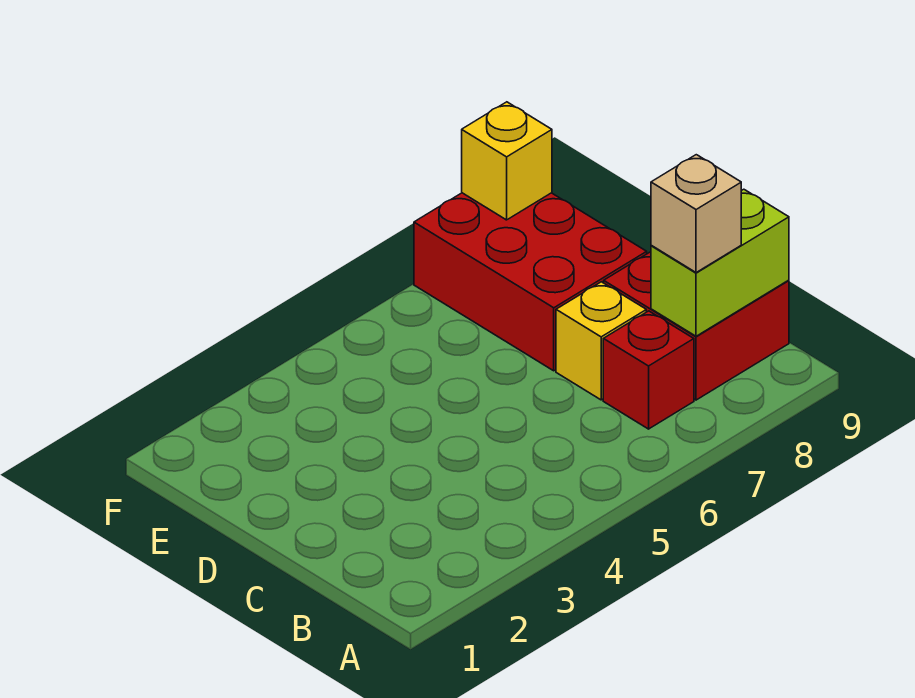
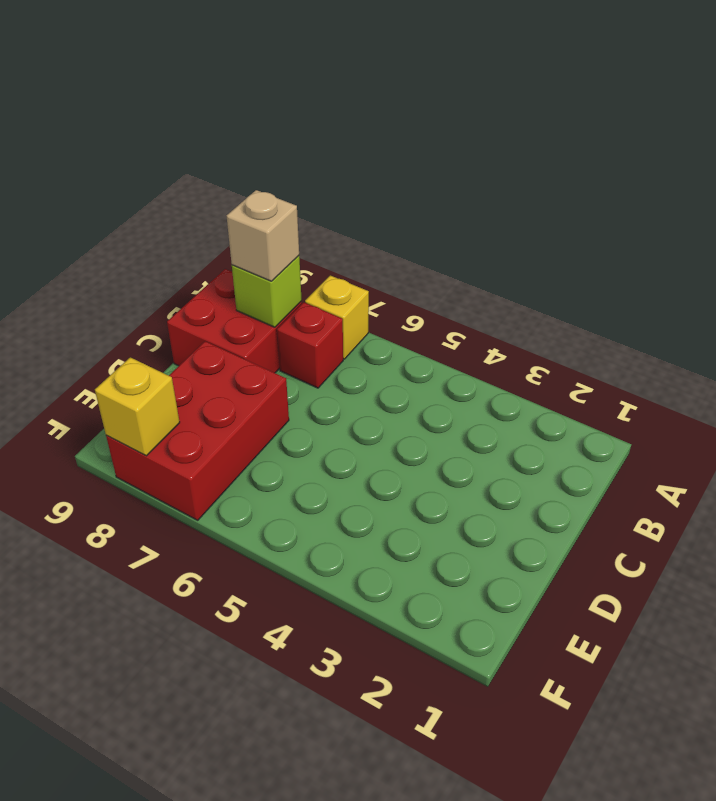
lime 1x2 brick [651,189,789,336] -> lime 1x1 brick [232,256,302,327]
yellow 1x1 brick [556,282,646,400] -> yellow 1x1 brick moved to [305,275,369,359]

